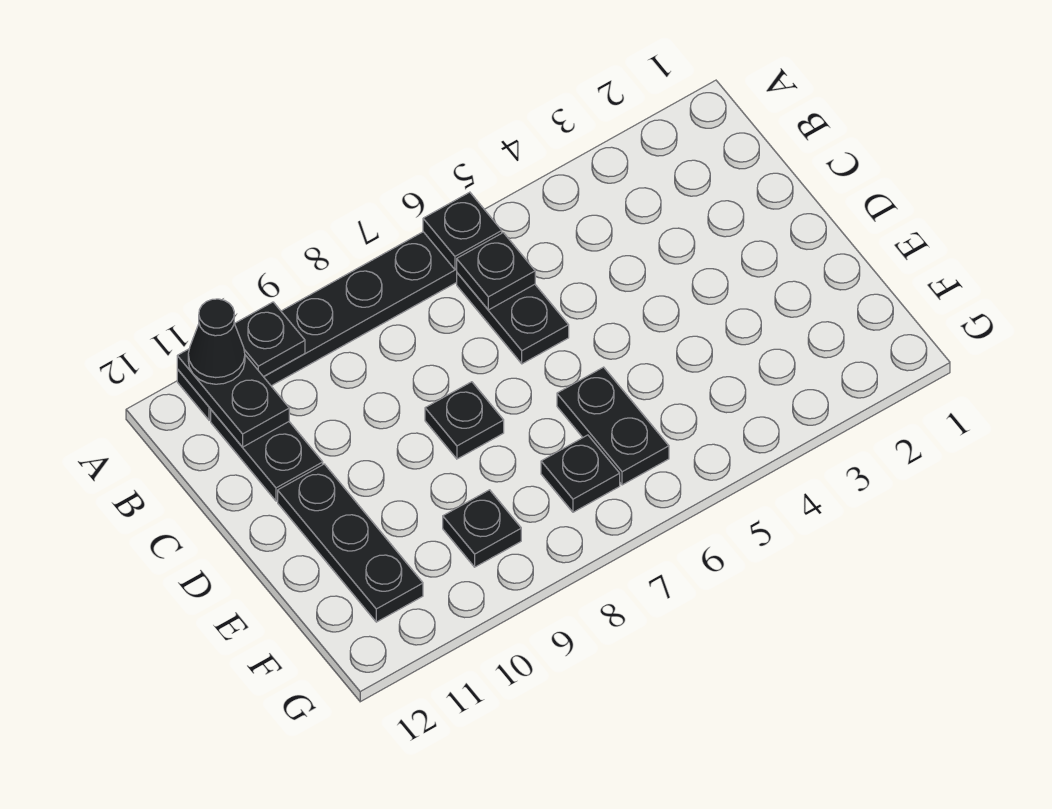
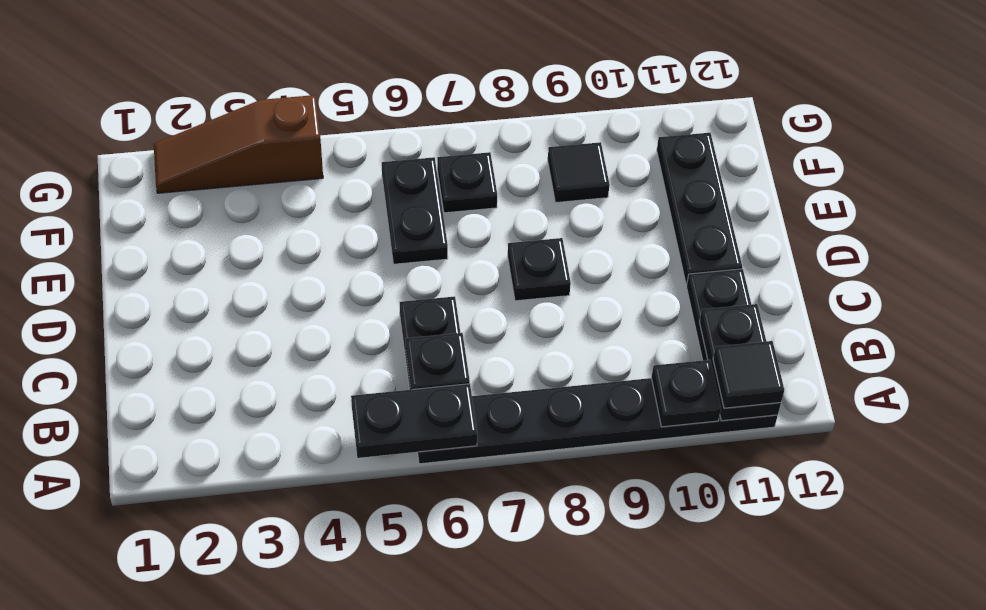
black 1x1 plate [423,192,502,269] -> black 1x2 plate [351,384,477,458]
black 1x1 cone [188,299,245,384] -> black 1x1 tile [713,341,784,408]
black 1x1 plate [443,490,521,567] -> black 1x1 tile [548,142,609,202]
none -> brown 1x3 slope [154,95,323,193]

